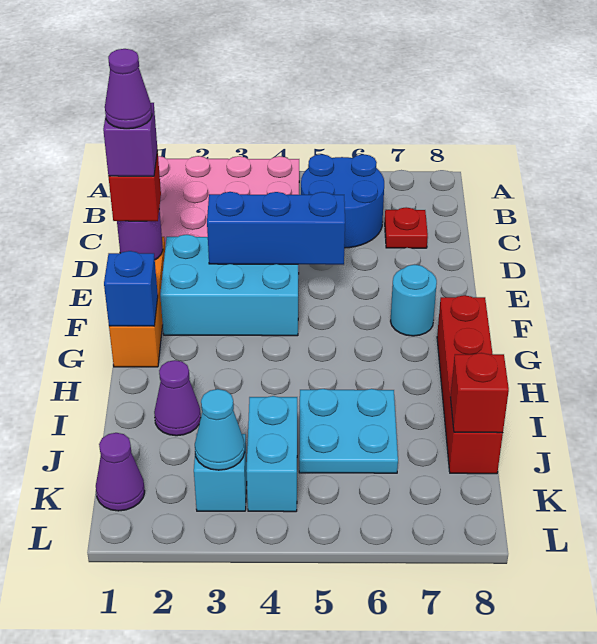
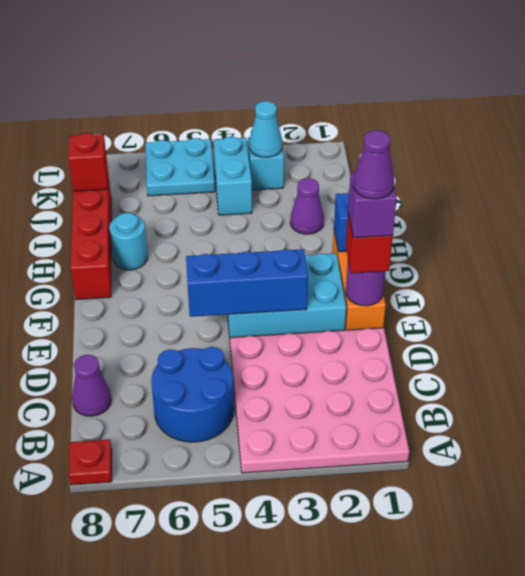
red 1x1 plate [385,207,428,248] -> red 1x1 plate moved to [69,439,112,485]
cyan 1x1 round brick [391,265,437,336] -> cyan 1x1 round brick moved to [109,213,148,270]
cyan 2x2 plate [299,389,398,473] -> cyan 2x2 plate moved to [145,138,215,196]
purple 1x1 cone [96,433,145,511] -> purple 1x1 cone moved to [72,355,111,416]

